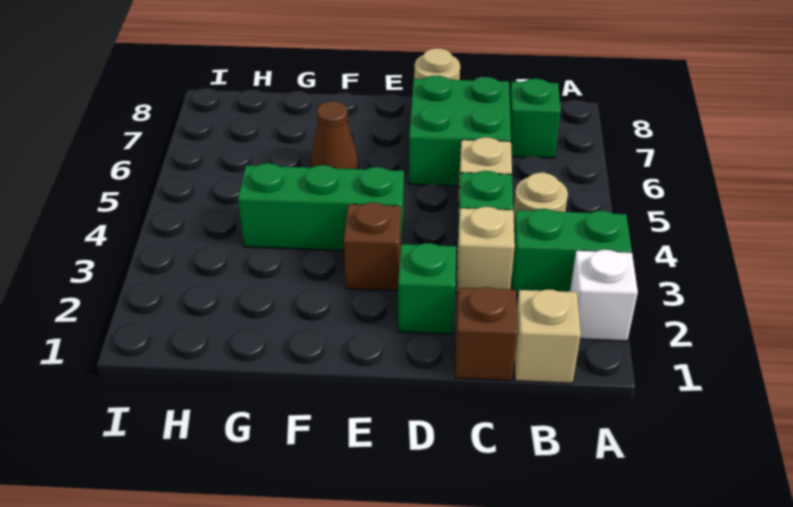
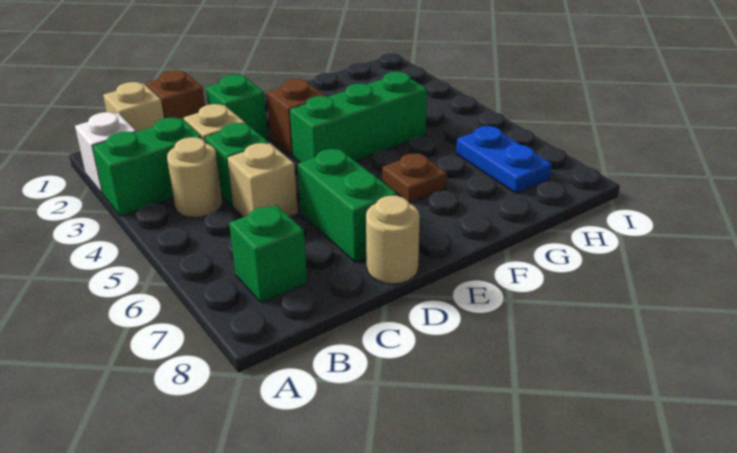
green 2x2 brick [409,76,511,186] -> green 1x2 brick [298,149,397,262]
brown 1x1 cone [311,101,358,169] -> brown 1x1 plate [382,153,447,203]
none -> blue 1x2 plate [456,126,552,193]

